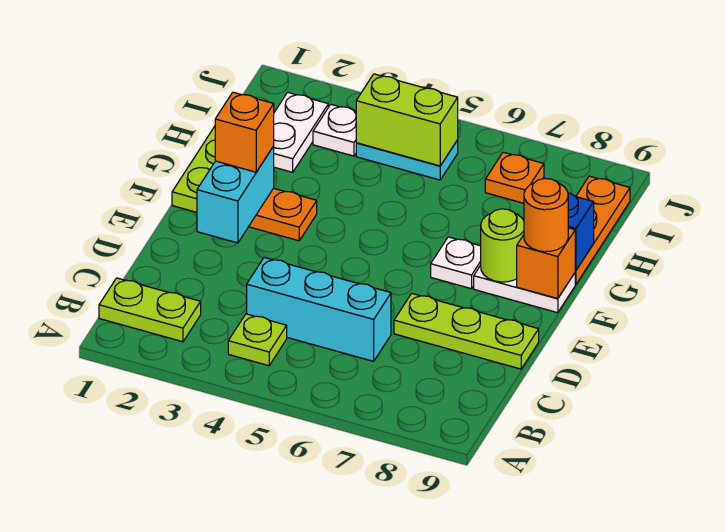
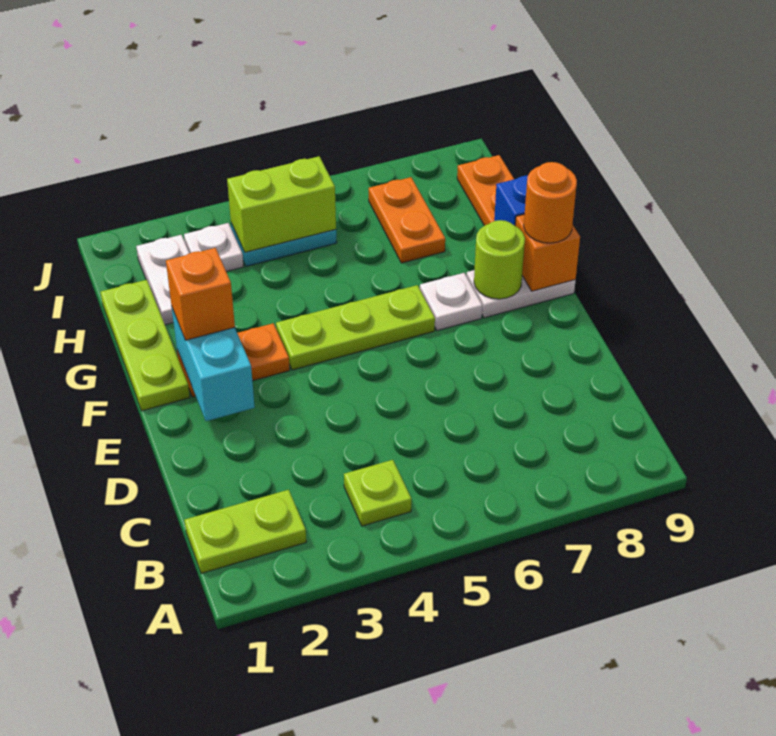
cyan 1x3 brick [247,257,391,361] -> none
lime 1x3 plate [394,293,539,369] -> lime 1x3 plate moved to [276,285,435,370]
orange 1x1 plate [485,152,544,203] -> orange 1x2 plate [369,177,445,263]

